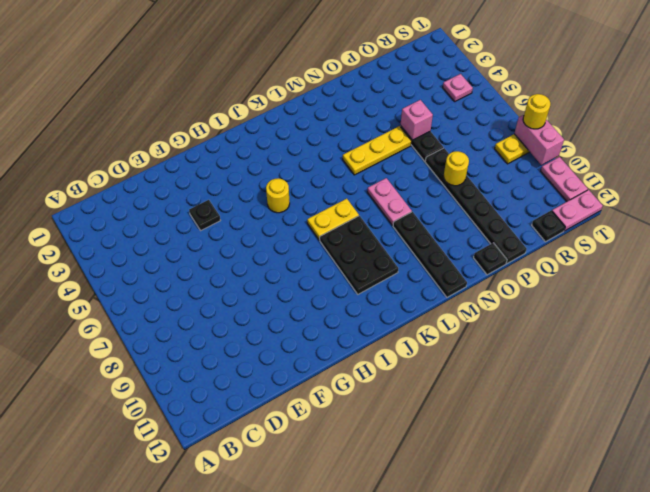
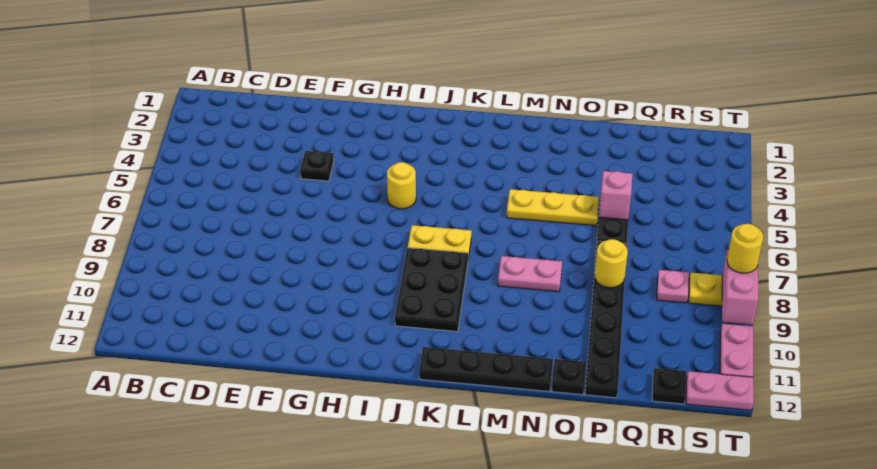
pink 1x2 plate [367,178,412,225] -> pink 1x2 plate turned to [498,256,562,292]
black 1x4 plate [393,212,467,297] -> black 1x4 plate turned to [419,347,553,392]
pink 1x1 plate [443,74,473,101] -> pink 1x1 plate moved to [657,270,689,303]

